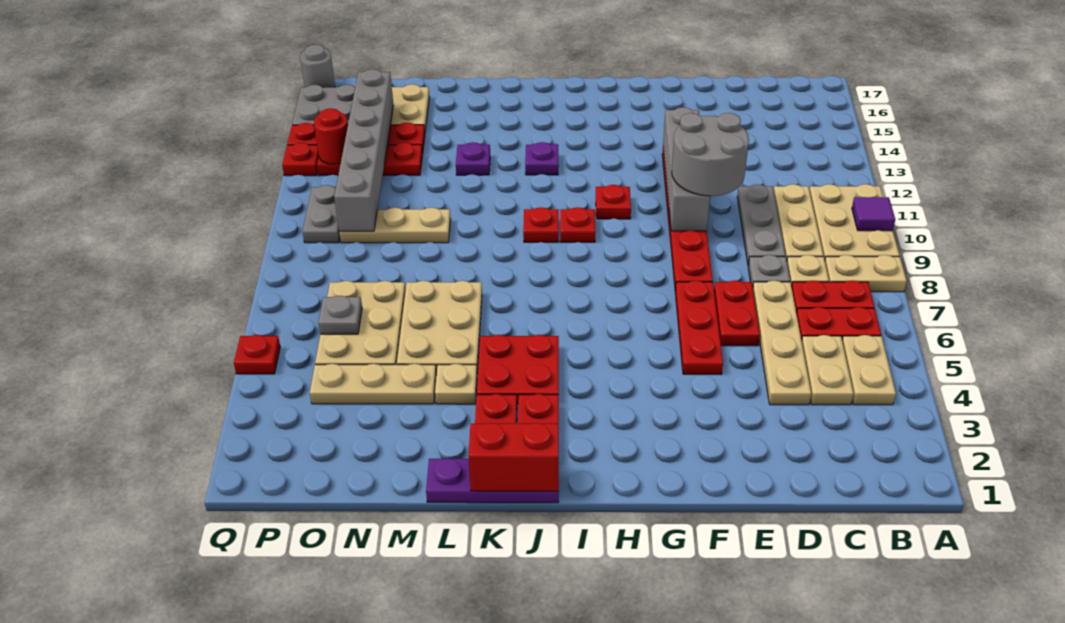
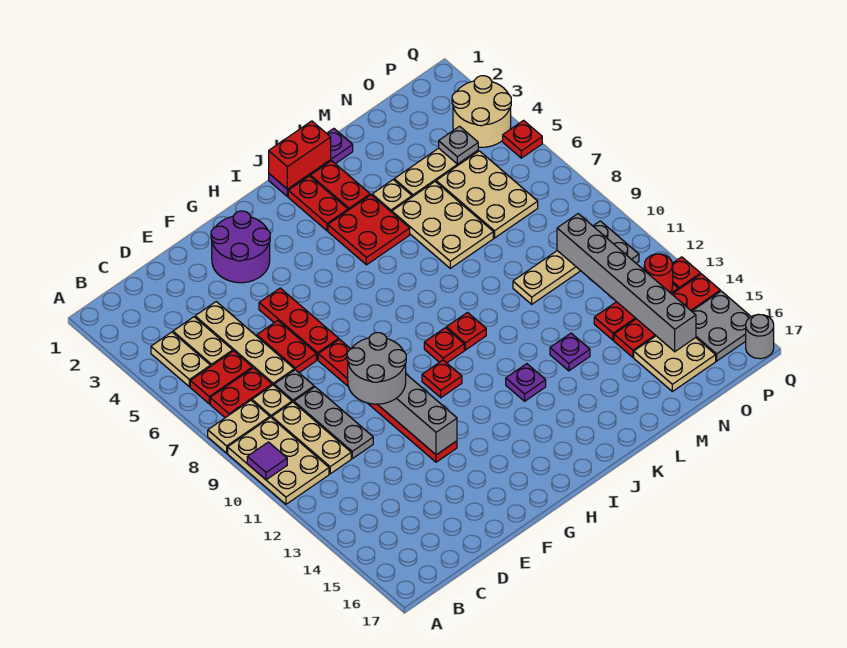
none -> purple 2x2 round brick [211,211,270,283]
grey 1x1 plate [318,296,362,334] -> grey 1x1 plate moved to [439,126,478,164]
none -> tan 2x2 round brick [452,76,511,147]

